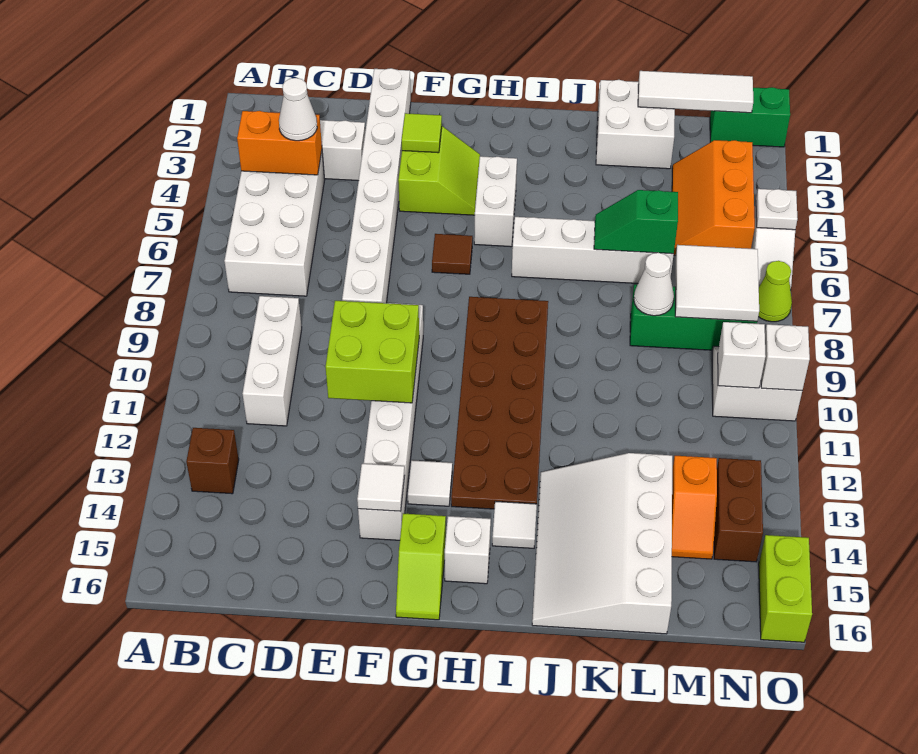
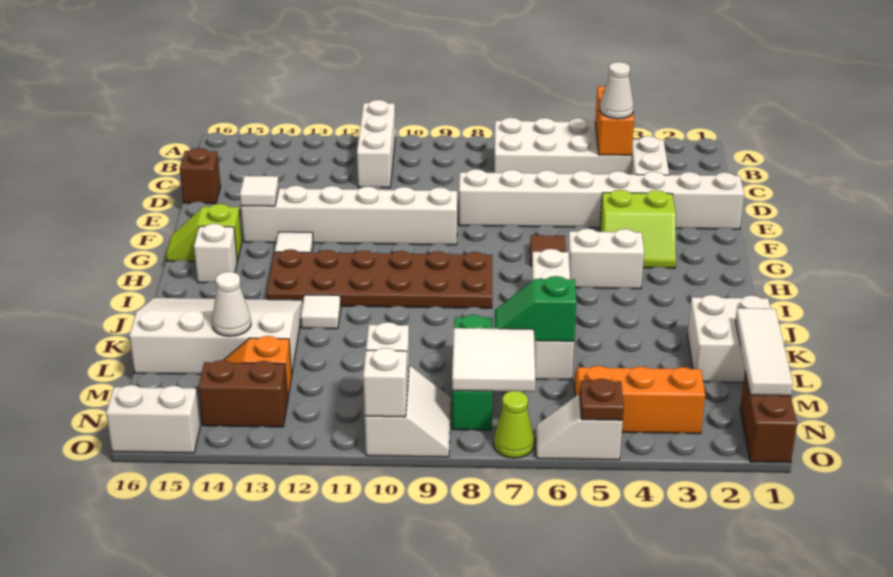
brown 1x1 brick [186,428,239,494] -> brown 1x1 brick moved to [180,148,221,204]
white 1x3 brick [243,296,302,426] -> white 1x3 brick turned to [357,100,395,188]
lime 2x2 brick [325,301,419,403] -> none
lime 1x1 tile [402,113,442,153] -> none
white 1x1 tile [492,501,537,548] -> white 1x1 tile moved to [301,295,341,329]
green 1x2 slope [594,190,678,254] -> green 1x2 slope turned to [495,276,576,341]
white 1x1 cone [634,253,674,316] -> white 1x1 cone moved to [212,272,251,336]
green 1x2 brick [710,87,790,147] -> brown 1x2 brick [740,372,797,463]
white 1x1 plate [756,189,798,230] -> brown 1x1 plate [580,379,624,420]
lime 1x2 brick [759,535,812,642] -> white 1x2 brick [106,385,200,453]

